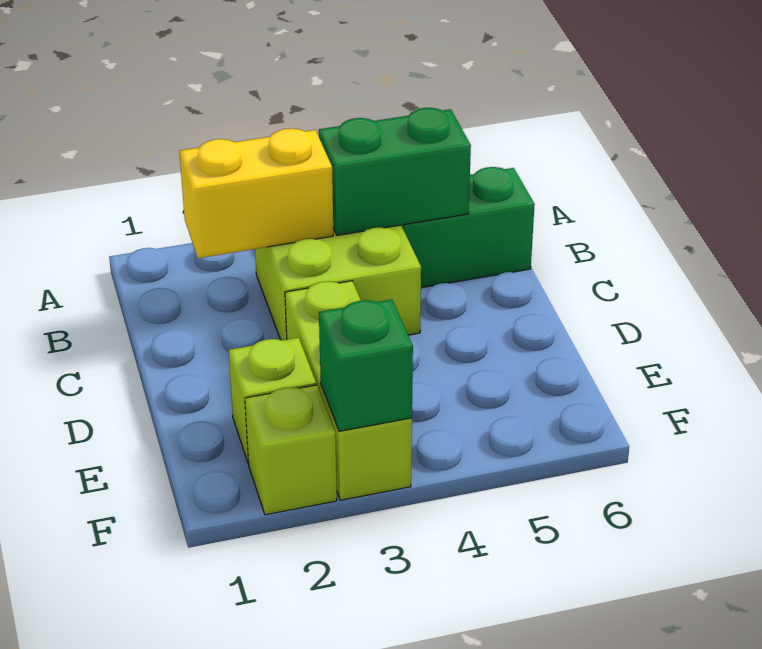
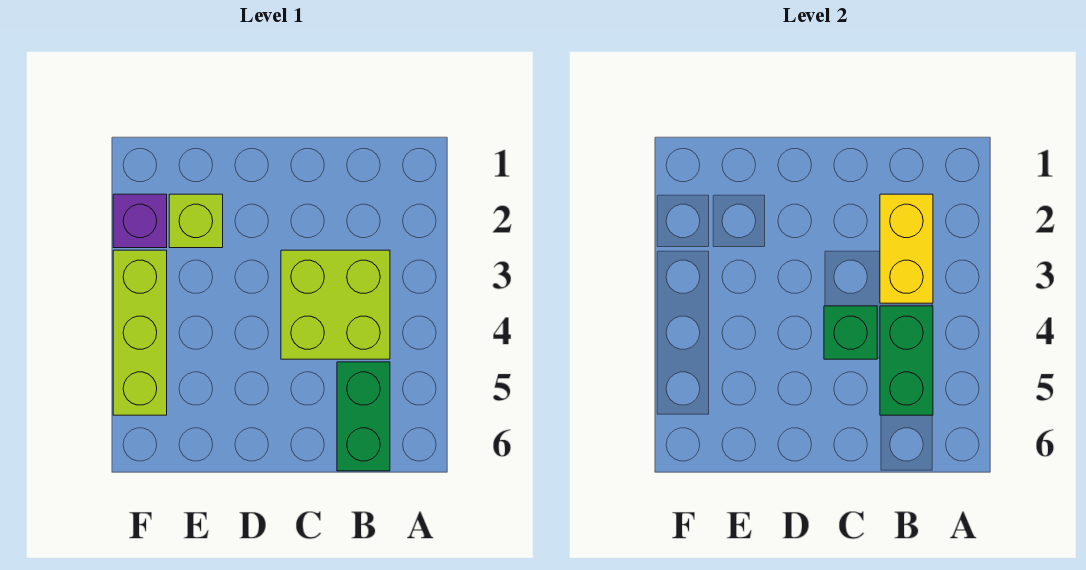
lime 1x3 brick [285,281,412,500] -> lime 1x3 brick turned to [113,250,167,415]
lime 1x1 brick [245,385,337,515] -> purple 1x1 brick [113,194,167,248]
green 1x1 brick [319,299,413,431] -> green 1x1 brick moved to [824,306,877,359]

